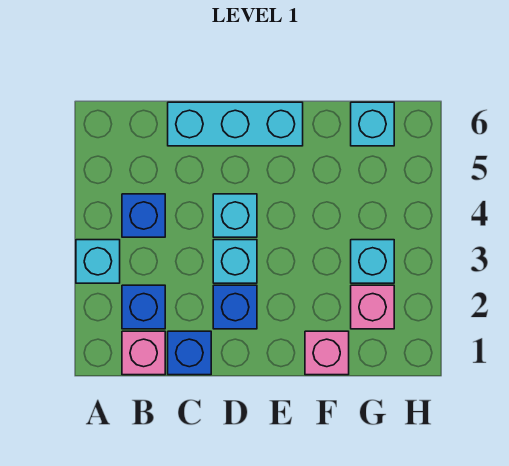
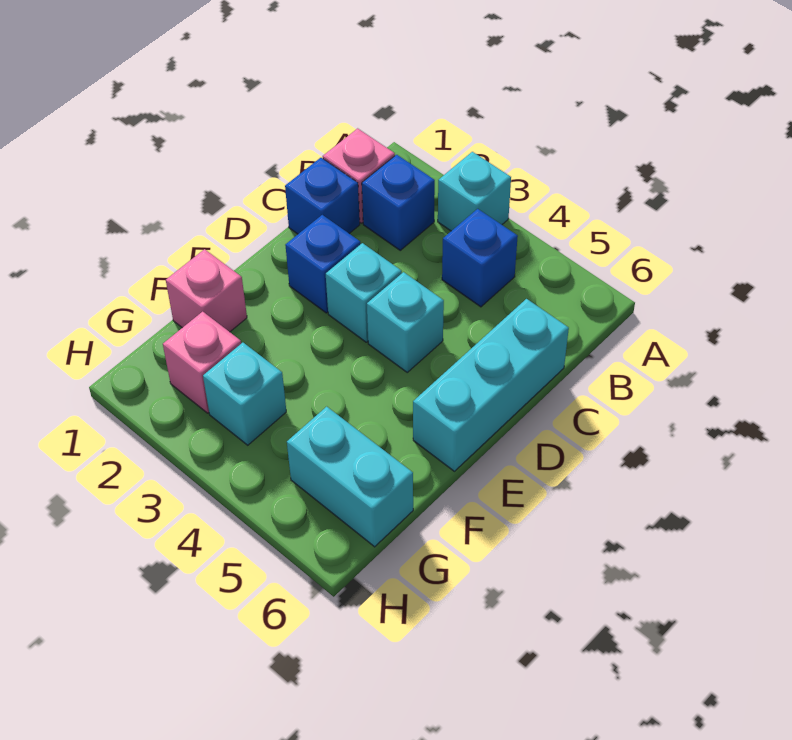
cyan 1x1 brick [351,102,394,146] -> cyan 1x2 brick [287,407,413,547]

